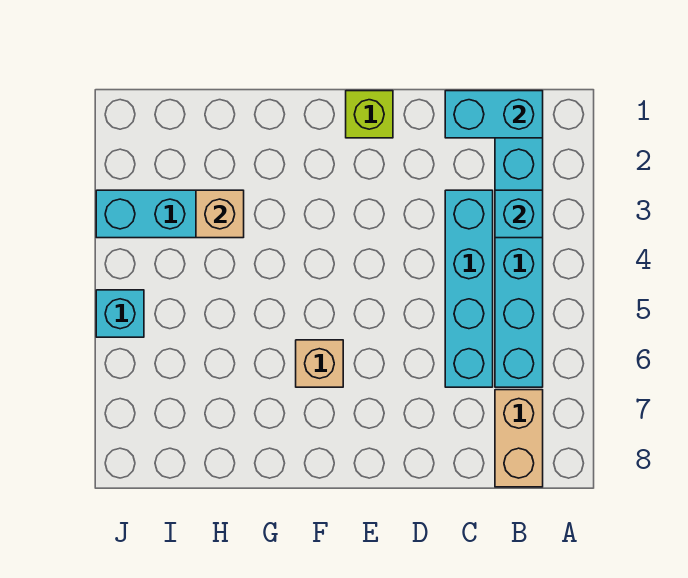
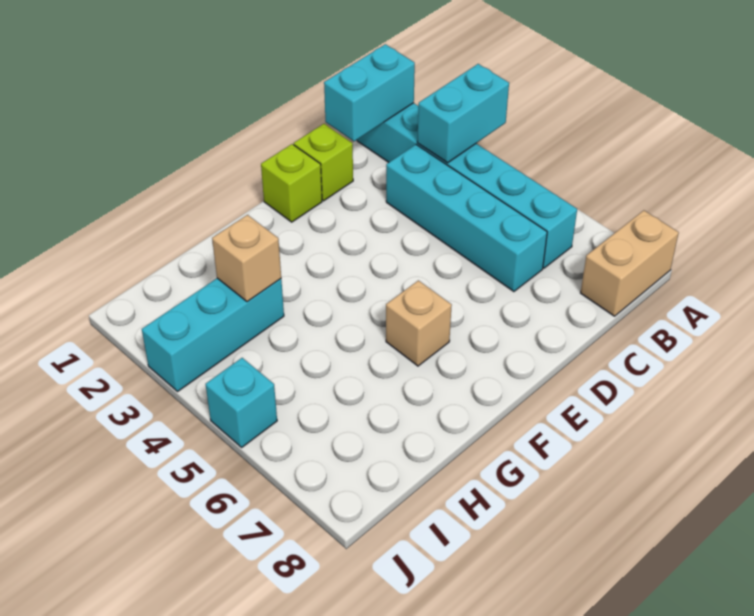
cyan 1x1 brick [495,190,543,238] -> cyan 1x2 brick [417,64,509,163]
tan 1x2 brick [495,390,543,487] -> tan 1x2 brick turned to [581,210,679,316]
none -> lime 1x1 brick [294,124,353,201]

